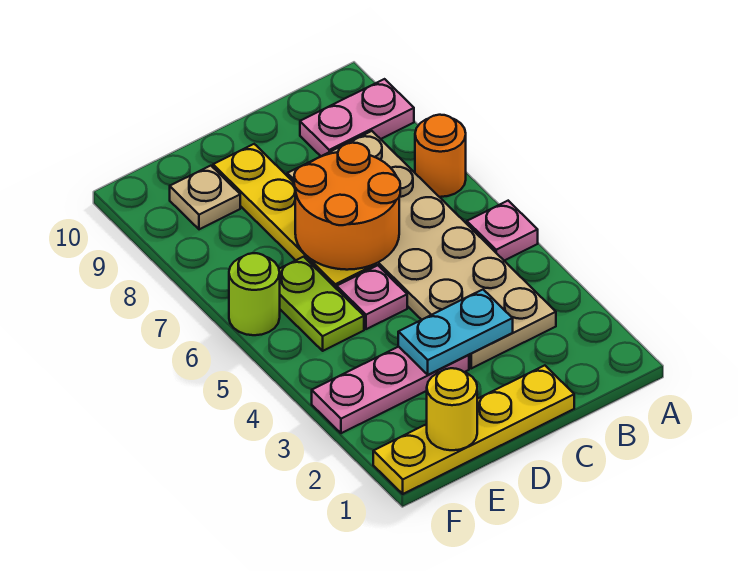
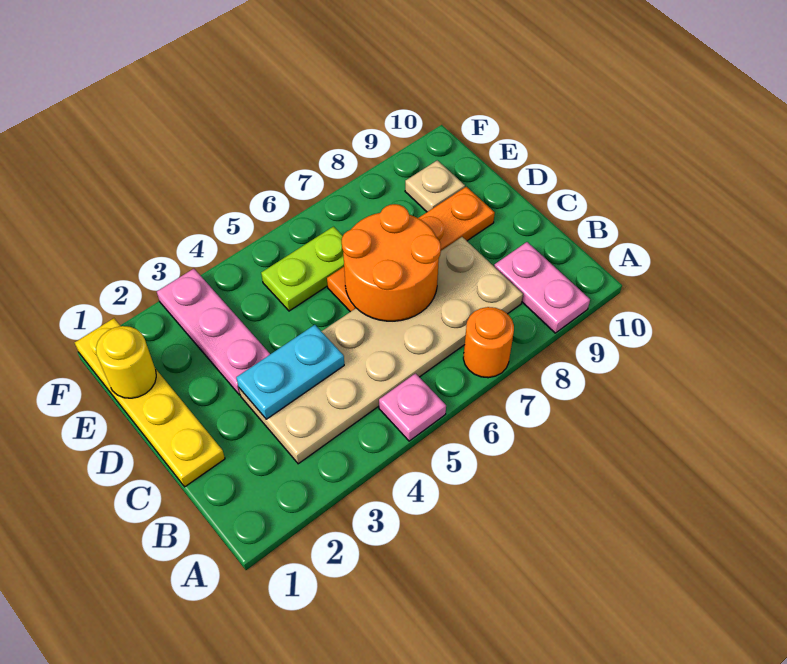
cyan 1x2 plate [398,290,513,375] -> cyan 1x2 plate turned to [236,325,344,419]
pink 1x1 plate [337,265,407,329] -> none
yellow 1x4 plate [213,144,376,289] -> orange 1x4 plate [327,187,495,312]
lime 1x1 round brick [229,253,280,335] -> none

